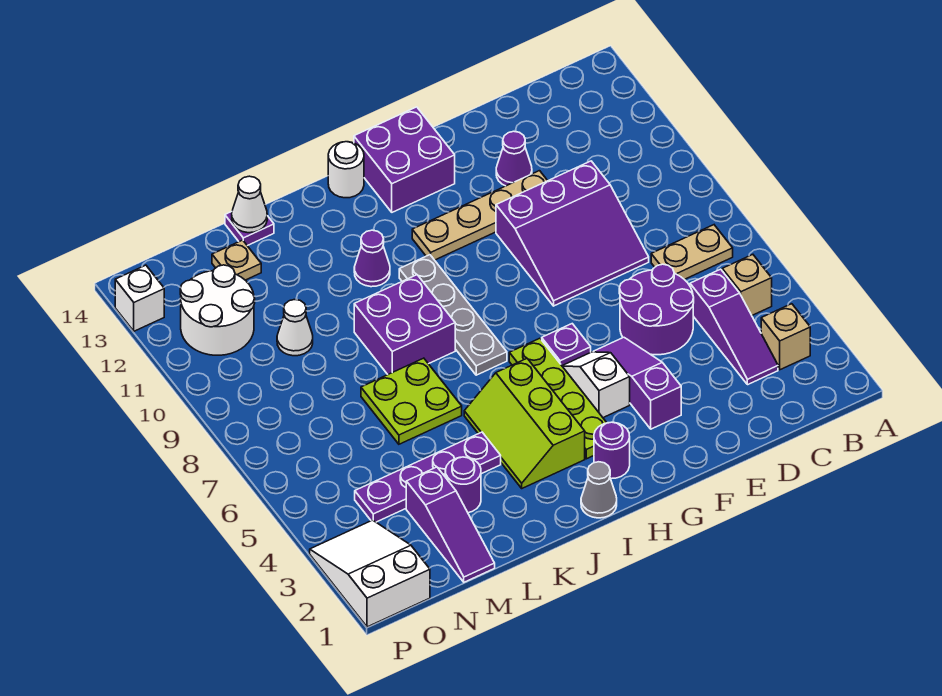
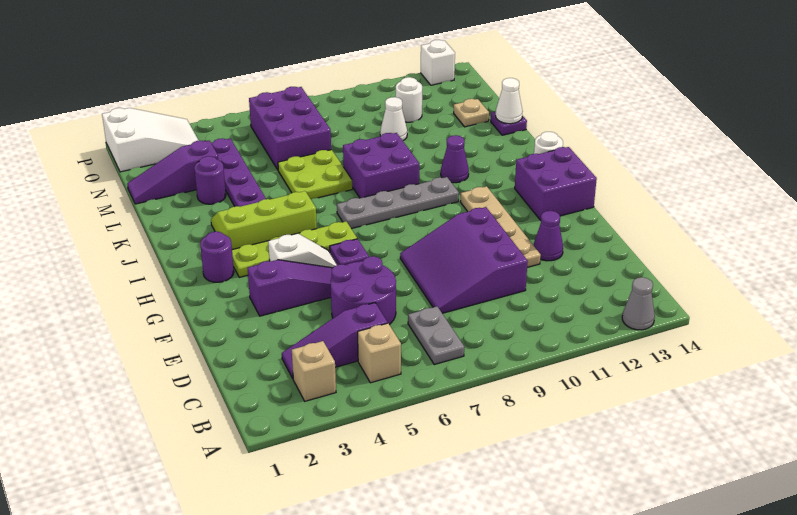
tan 1x2 plate [651,225,733,280] -> grey 1x2 plate [408,306,464,365]
grey 1x1 cone [581,462,617,518] -> grey 1x1 cone moved to [622,277,655,330]
none -> purple 2x3 brick [249,87,331,170]
white 2x2 round brick [180,265,255,355] -> white 1x1 round brick [396,77,422,122]

